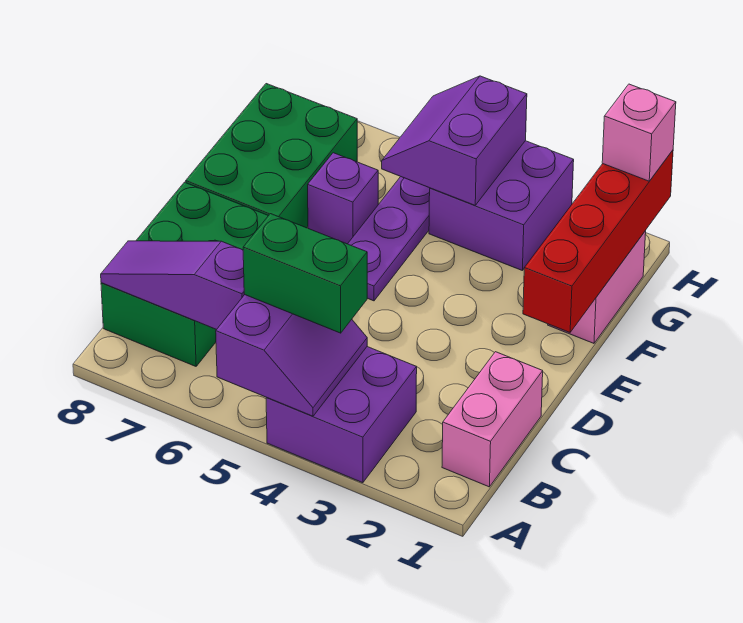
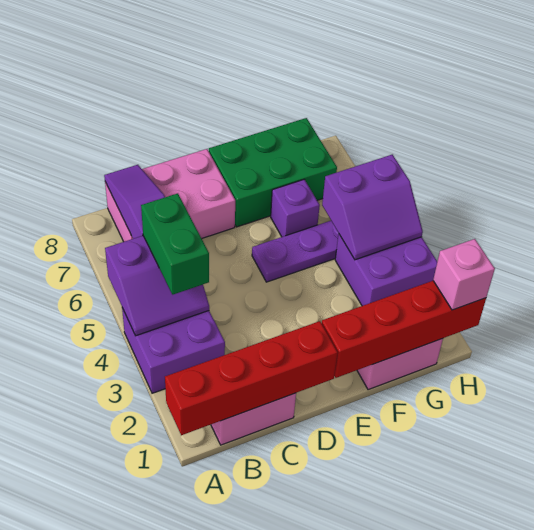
none -> red 1x4 brick [165,321,338,435]
green 2x3 brick [101,182,268,366] -> pink 2x3 brick [105,149,235,242]
purple 2x2 slope [382,76,527,205] -> purple 2x2 slope turned to [322,155,423,260]

